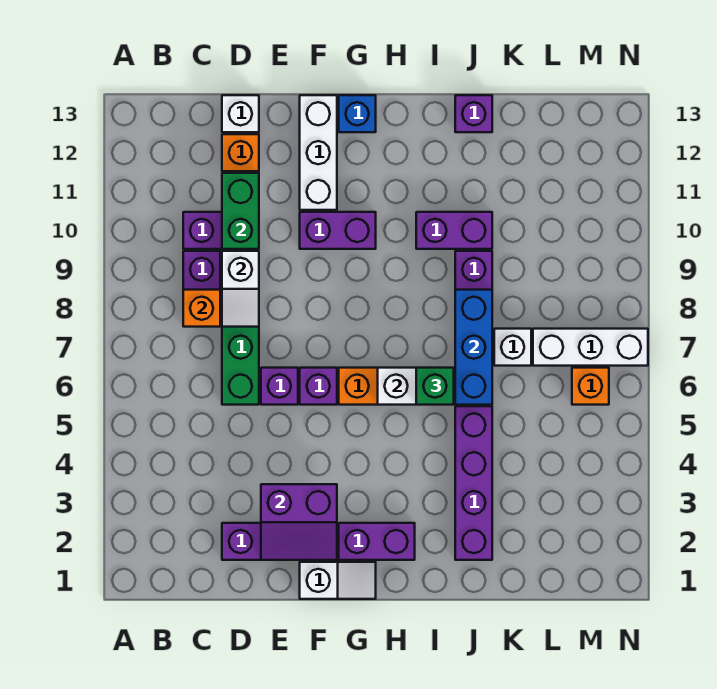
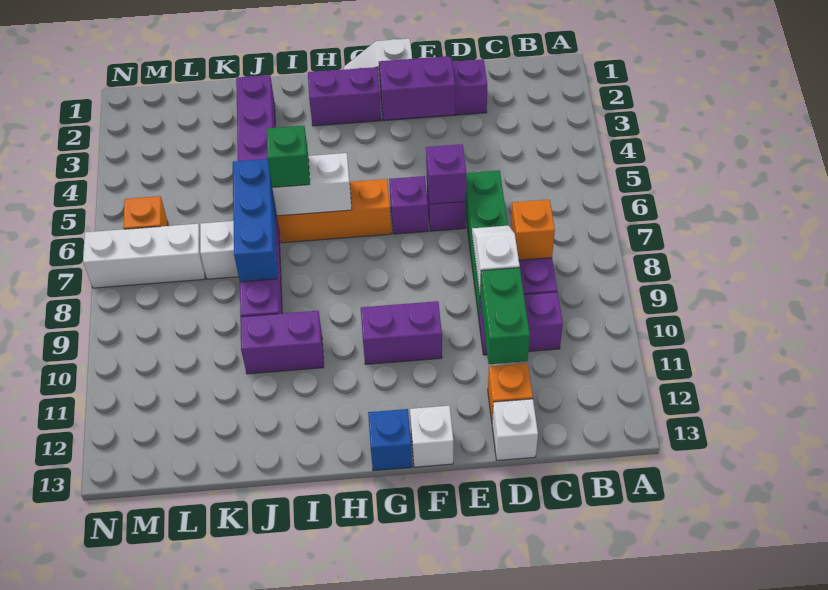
white 1x3 brick [300,95,337,210] -> white 1x1 brick [410,406,453,467]
purple 1x1 brick [455,95,492,132] -> purple 1x1 brick moved to [426,144,466,204]

